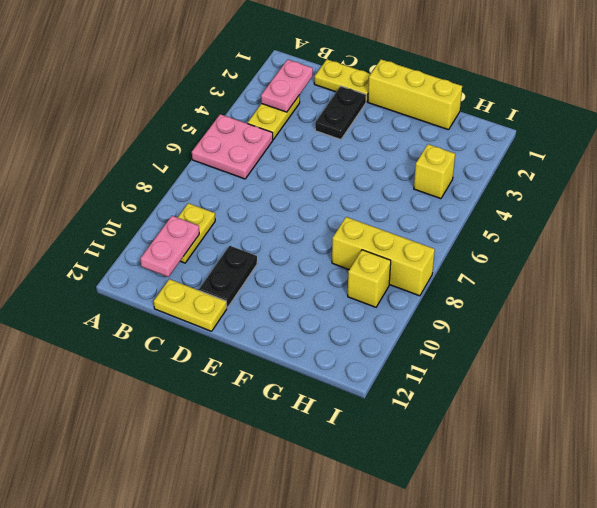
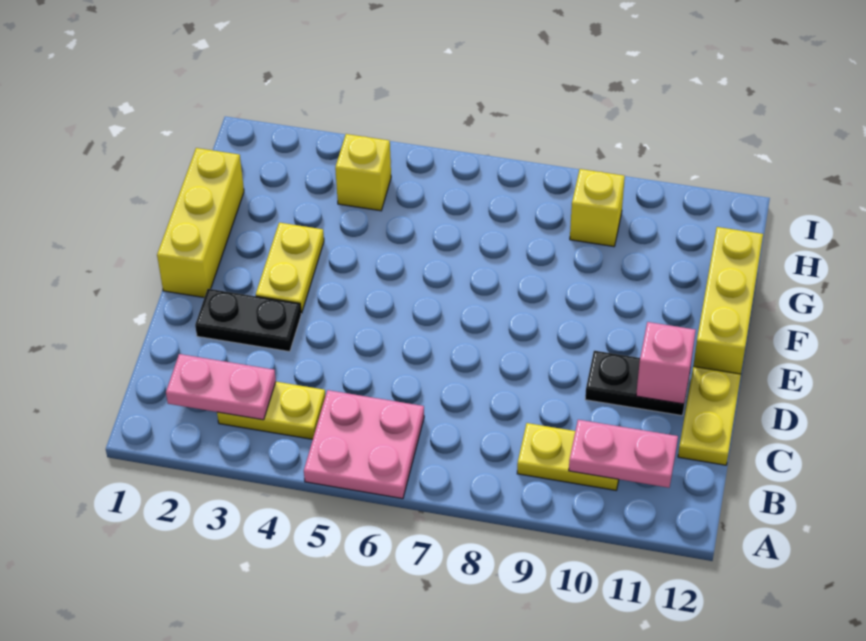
yellow 1x2 plate [314,60,370,102] -> yellow 1x2 plate moved to [256,223,324,313]
none -> pink 1x1 brick [636,322,696,404]
yellow 1x3 brick [332,217,435,296] -> yellow 1x3 brick moved to [693,227,763,374]

